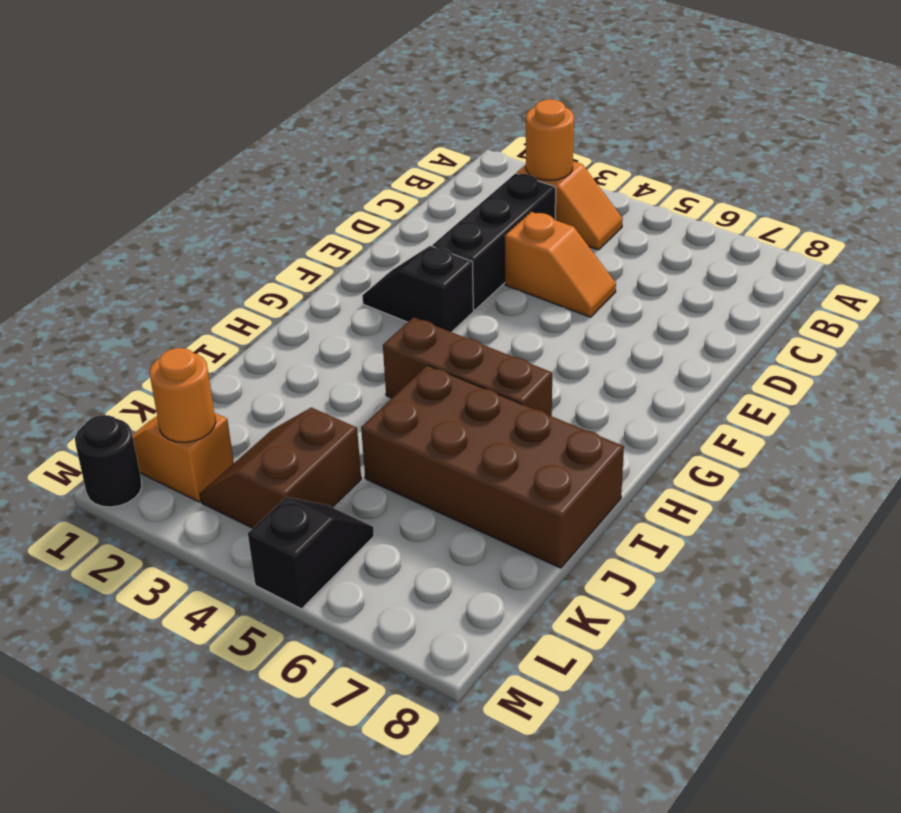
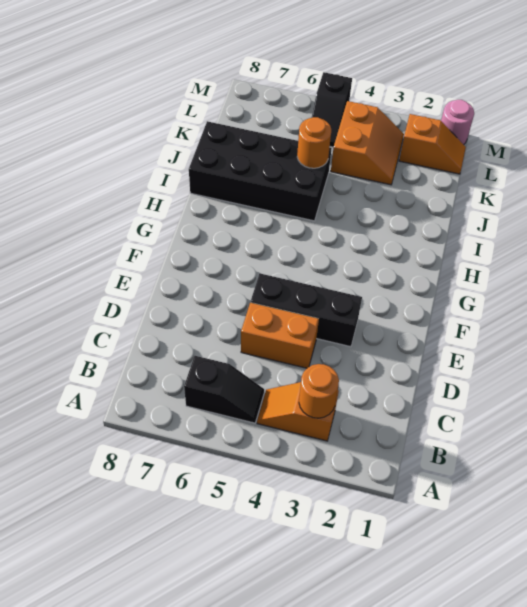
black 1x3 brick [432,173,556,310] -> black 1x3 brick turned to [251,274,362,347]
orange 1x2 slope [505,212,616,317] -> orange 1x2 brick [241,303,319,368]
black 1x2 slope [362,246,474,332] -> black 1x2 slope moved to [184,356,264,423]
brown 1x3 brick [383,317,552,416] -> none
brown 2x4 brick [361,365,624,568] -> black 2x4 brick [189,121,332,221]
brown 2x2 slope [200,408,361,528] -> orange 2x2 slope [331,101,404,185]
orange 1x1 round brick [150,348,216,442] -> orange 1x1 round brick moved to [297,117,331,168]
black 1x1 round brick [75,415,142,507] -> pink 1x1 round brick [441,100,474,145]

